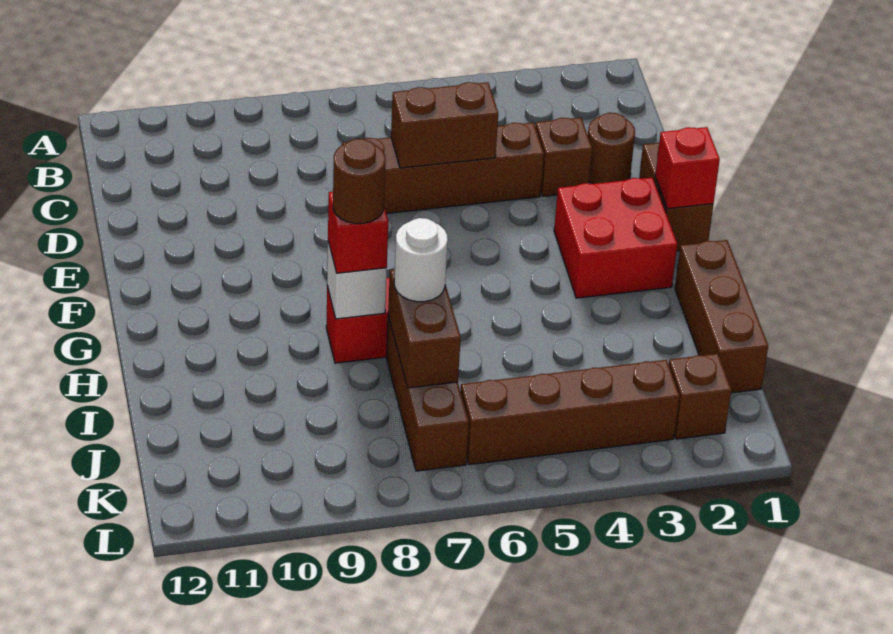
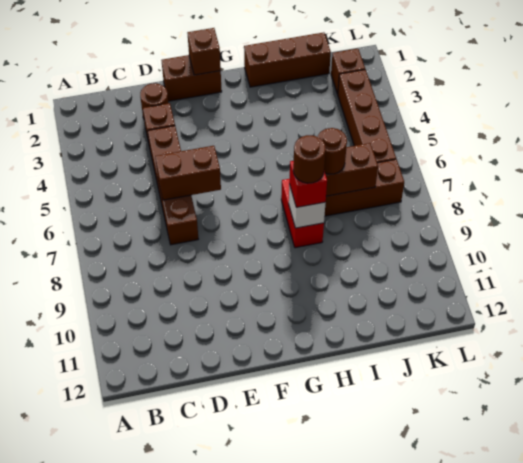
brown 1x2 brick [391,82,498,168] -> brown 1x2 brick turned to [155,146,221,200]
red 1x1 brick [655,127,720,209] -> brown 1x1 brick [187,28,221,75]
red 2x2 brick [554,178,677,298] -> none
white 1x1 round brick [394,218,448,302] -> brown 1x1 round brick [318,128,347,174]

